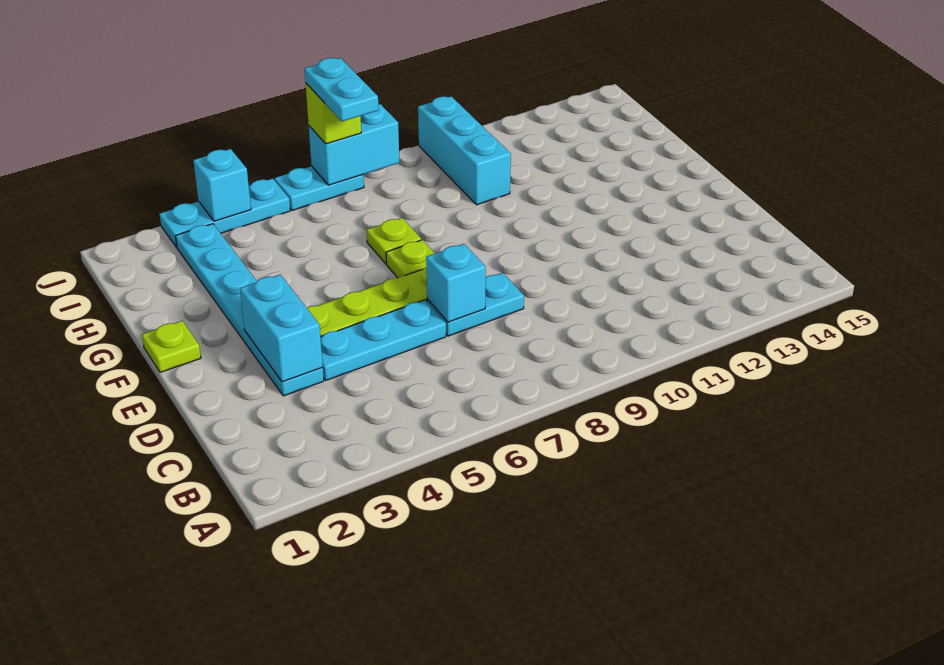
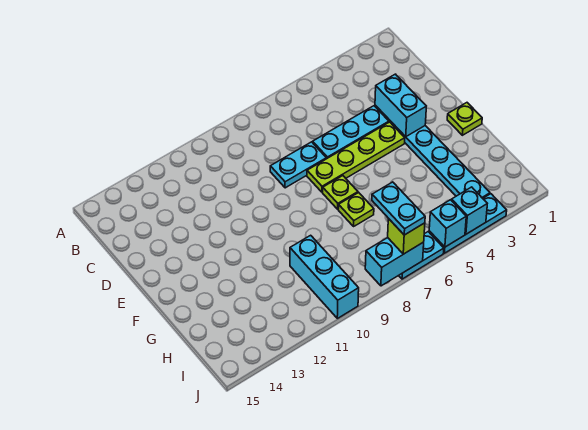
cyan 1x1 brick [426,244,486,322] -> cyan 1x1 brick moved to [429,200,466,247]

